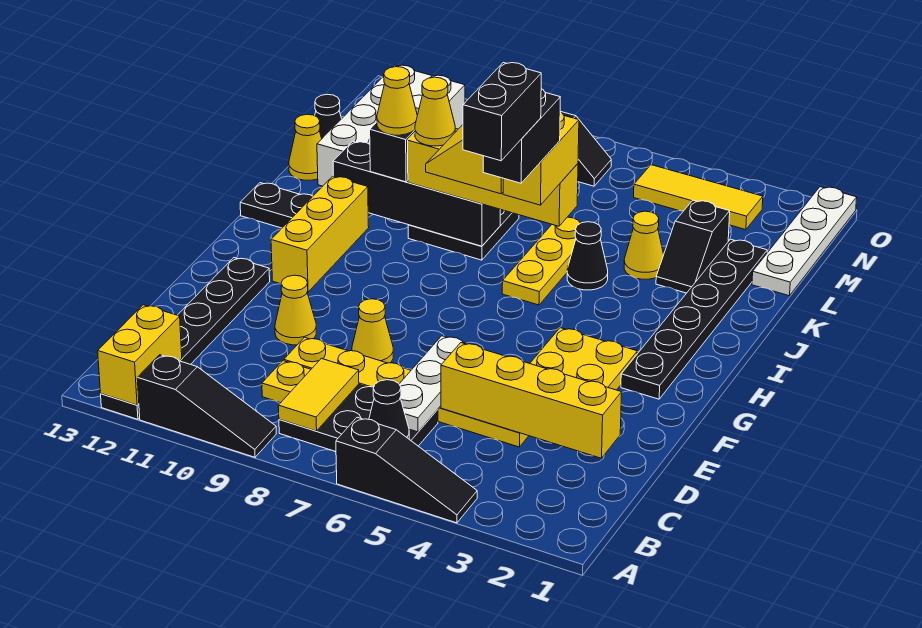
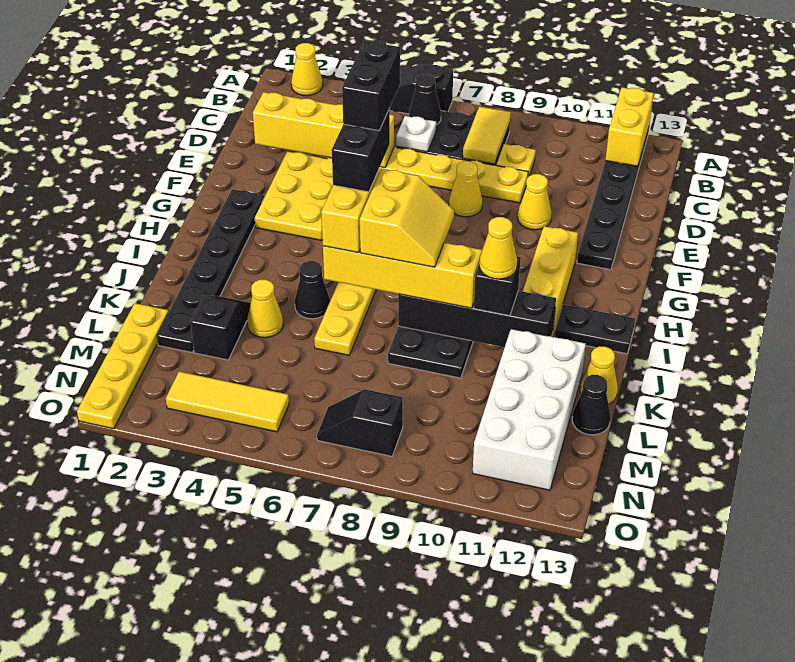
black 1x3 slope [137,355,276,457] -> none
white 1x3 plate [399,336,467,432] -> white 1x1 plate [396,116,436,152]
yellow 1x1 cone [415,77,455,146] -> yellow 1x1 cone moved to [291,43,323,96]
white 1x4 plate [752,187,857,296] -> yellow 1x4 plate [77,303,168,429]

